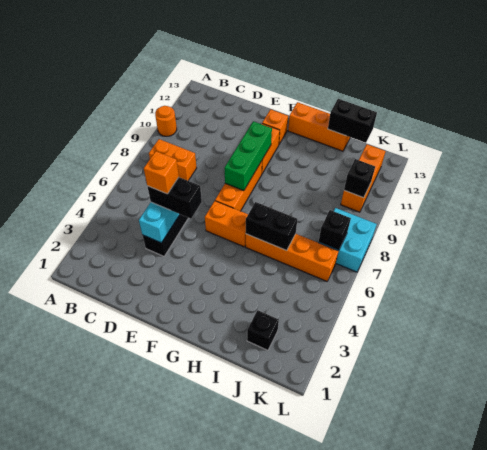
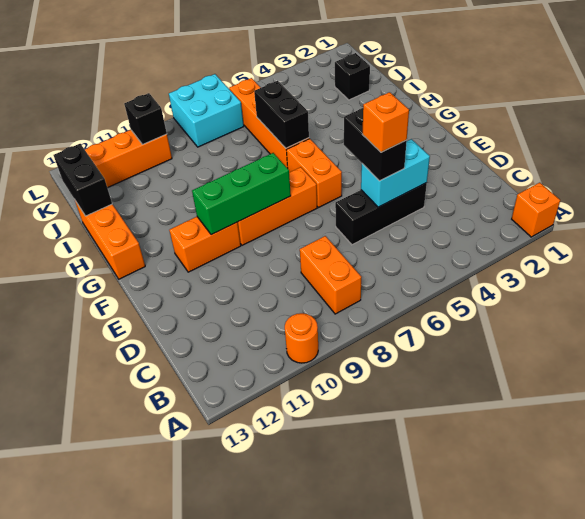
orange 1x1 brick [262,109,288,144] -> orange 1x1 brick moved to [512,183,560,237]
black 1x1 brick [319,210,351,250] -> none

